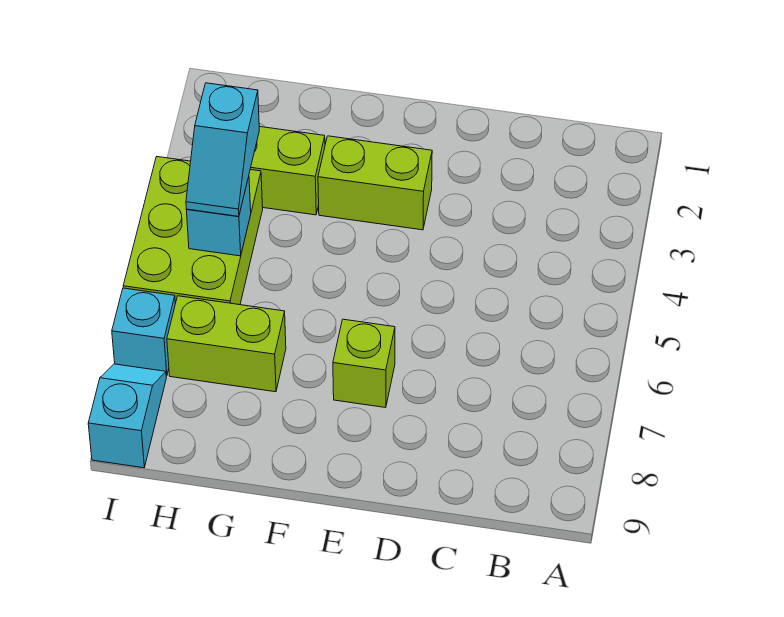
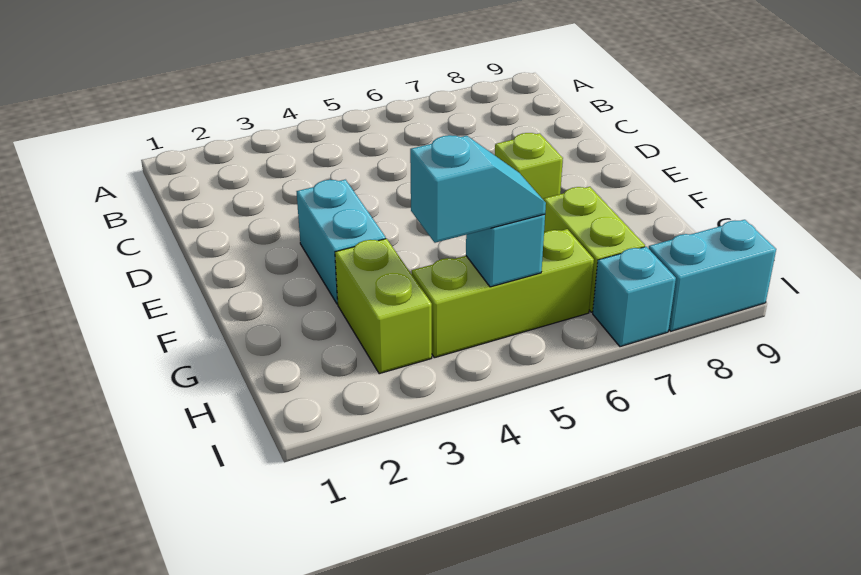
lime 1x2 brick [318,136,432,230] -> cyan 1x2 brick [297,180,386,304]
lime 2x3 brick [123,157,263,305] -> lime 1x3 brick [412,229,594,358]
cyan 1x2 slope [88,364,166,468] -> cyan 1x2 brick [649,220,776,331]

